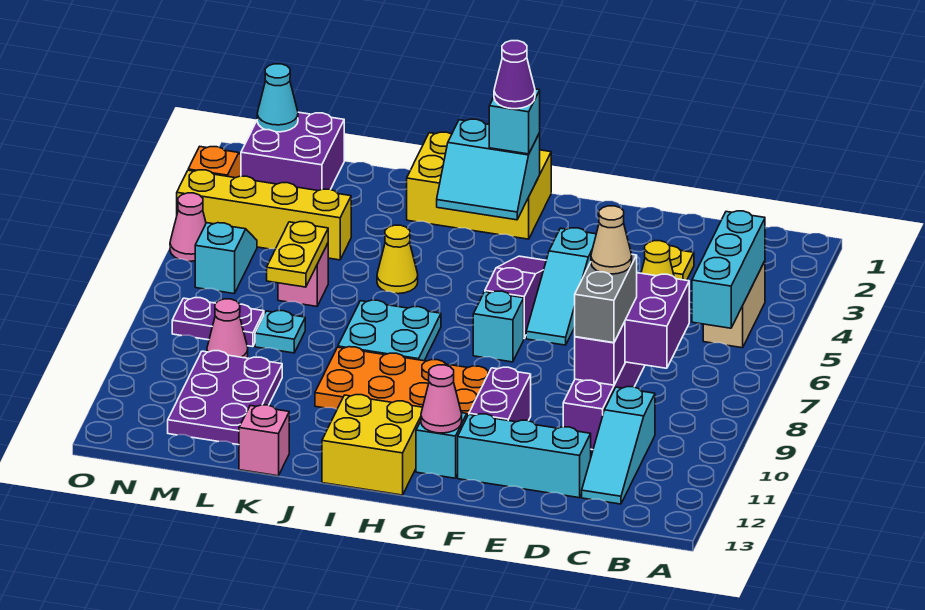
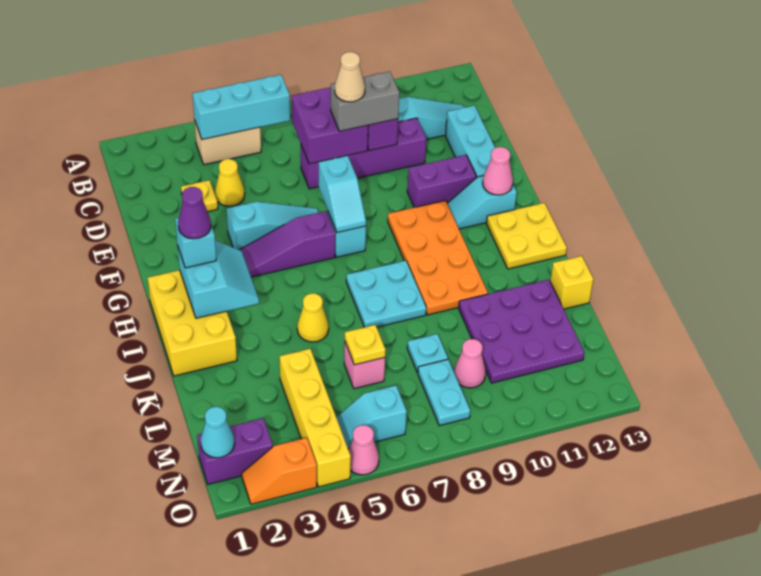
none -> cyan 1x2 slope [319,156,366,233]
yellow 2x2 brick [322,395,423,495] -> yellow 2x2 plate [486,203,567,269]
pink 1x1 brick [239,405,289,476] -> yellow 1x1 brick [550,256,593,309]
yellow 1x2 plate [267,222,328,287] -> yellow 1x1 plate [345,325,386,365]
purple 2x3 plate [168,351,282,445] -> purple 3x3 plate [459,280,584,383]
purple 2x2 brick [241,112,344,191] -> purple 1x2 brick [197,419,273,484]
purple 1x2 plate [172,298,264,347] -> cyan 1x2 plate [418,359,470,426]

